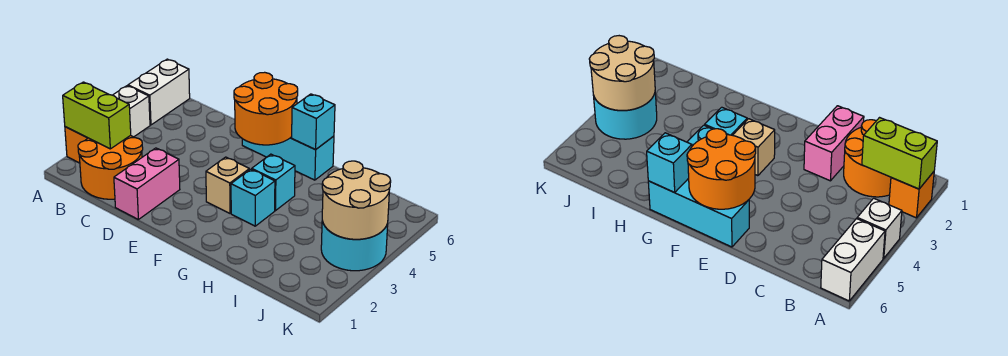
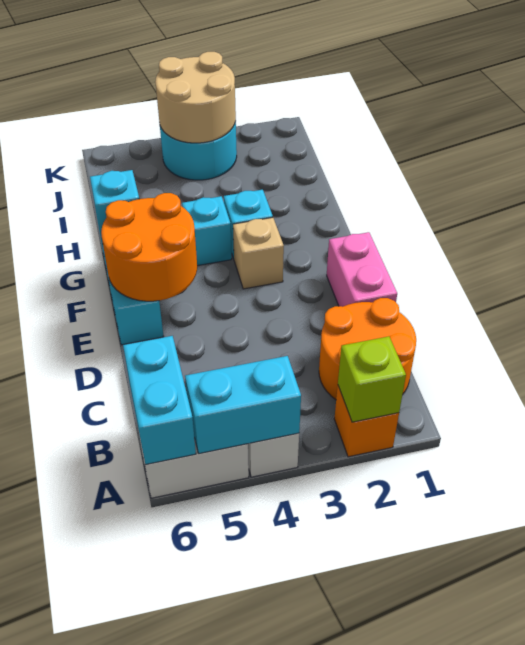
lime 1x2 brick [63,82,131,149] -> lime 1x1 brick [338,336,406,422]
none -> cyan 1x2 brick [185,356,301,454]
none -> cyan 1x2 brick [123,336,196,465]
pink 1x2 brick [114,148,180,219] -> pink 1x2 brick turned to [327,232,397,307]

